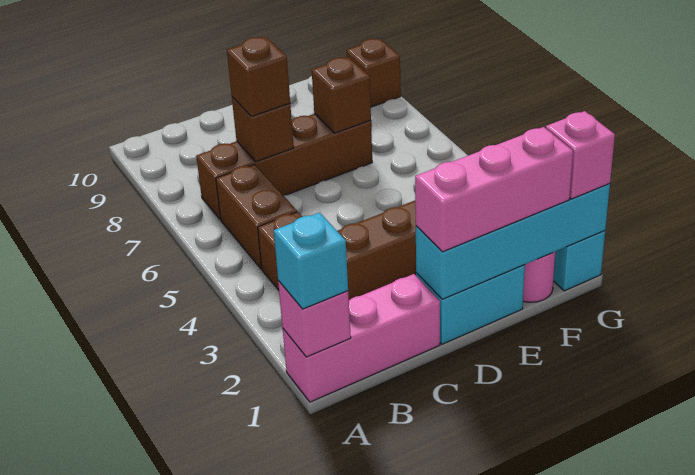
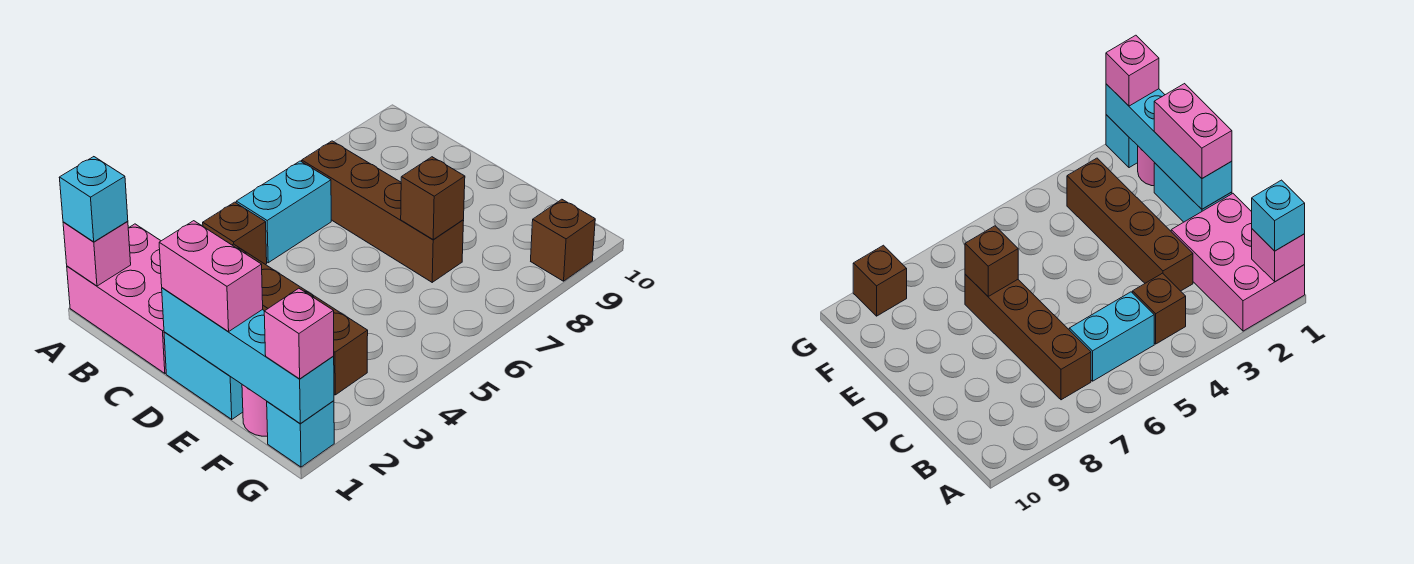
pink 1x3 brick [283,274,440,402] -> pink 2x3 brick [67,224,166,373]
brown 1x2 brick [216,164,297,269] -> cyan 1x2 brick [236,161,331,263]
brown 1x1 brick [232,97,294,162] -> none
brown 1x1 brick [227,37,290,117] -> none
pink 1x3 brick [415,127,573,252] -> pink 1x2 brick [159,221,263,332]

